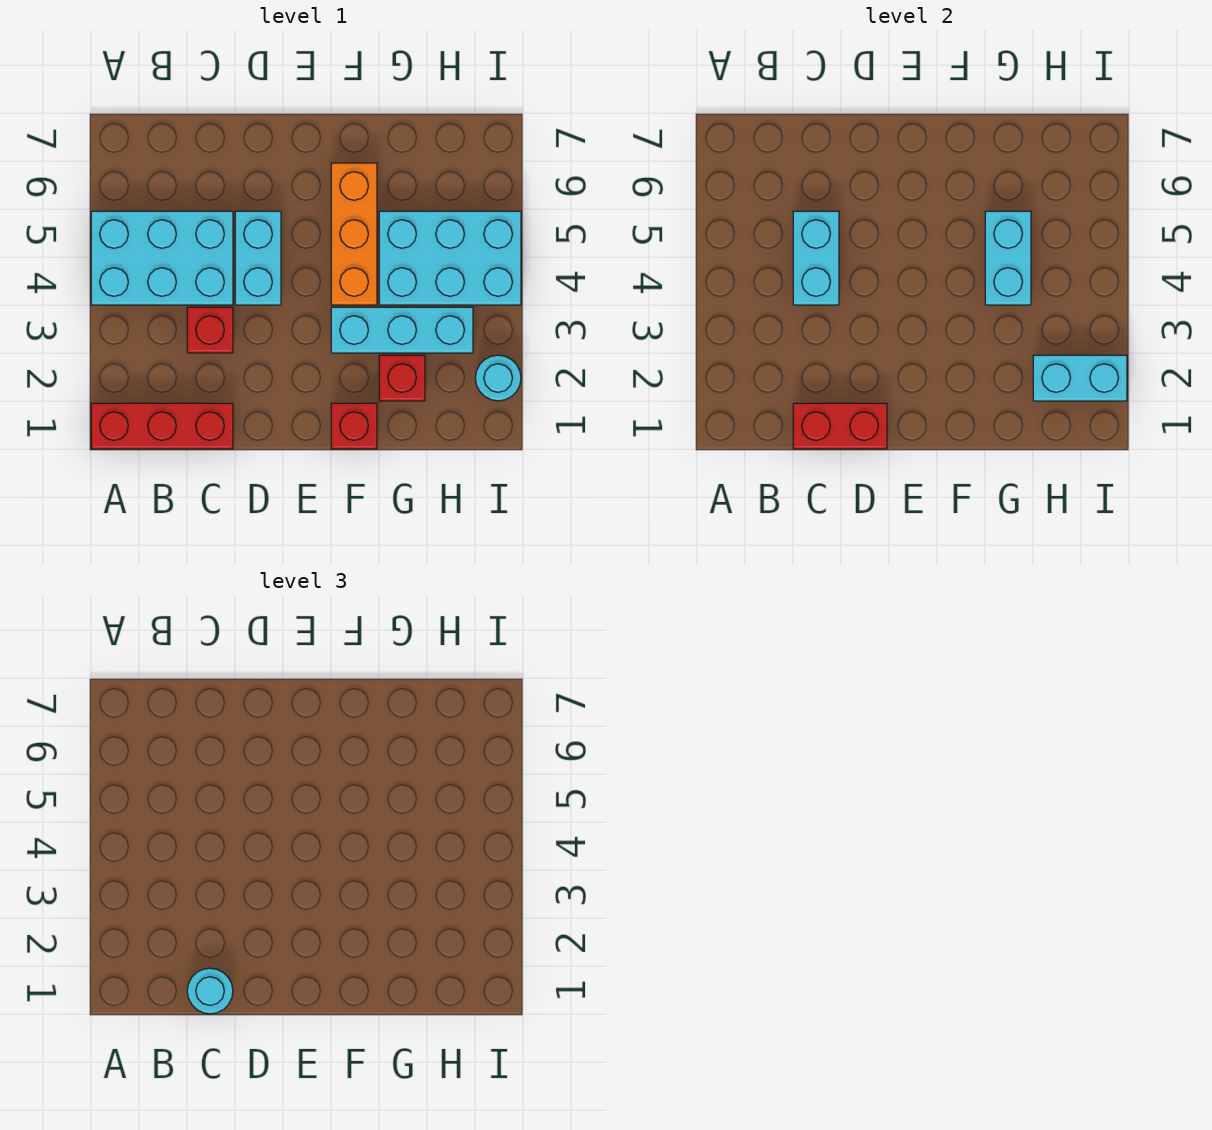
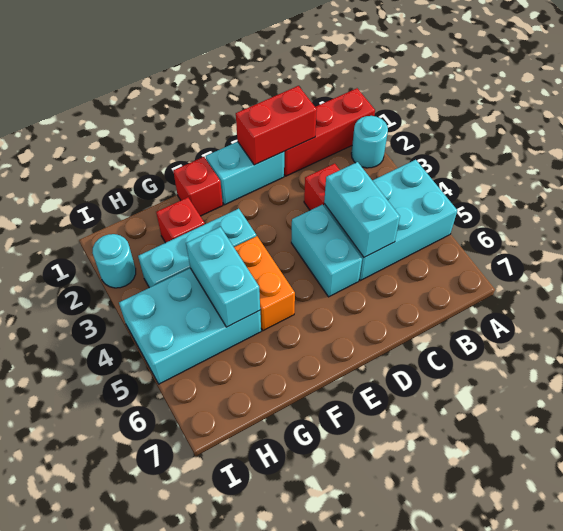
cyan 1x1 round brick [187,968,233,1014] -> cyan 1x1 round brick moved to [351,116,388,168]
orange 1x3 brick [331,163,377,305] -> orange 1x2 brick [234,236,295,331]
cyan 1x2 brick [1033,355,1127,401] -> cyan 1x2 brick moved to [206,142,284,205]

